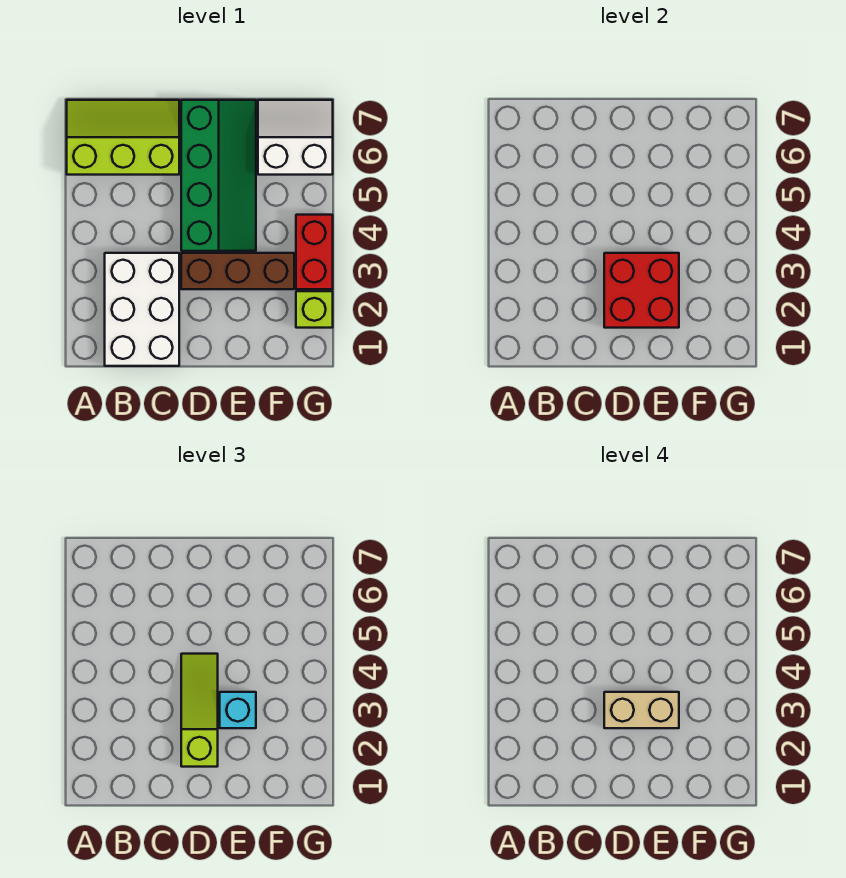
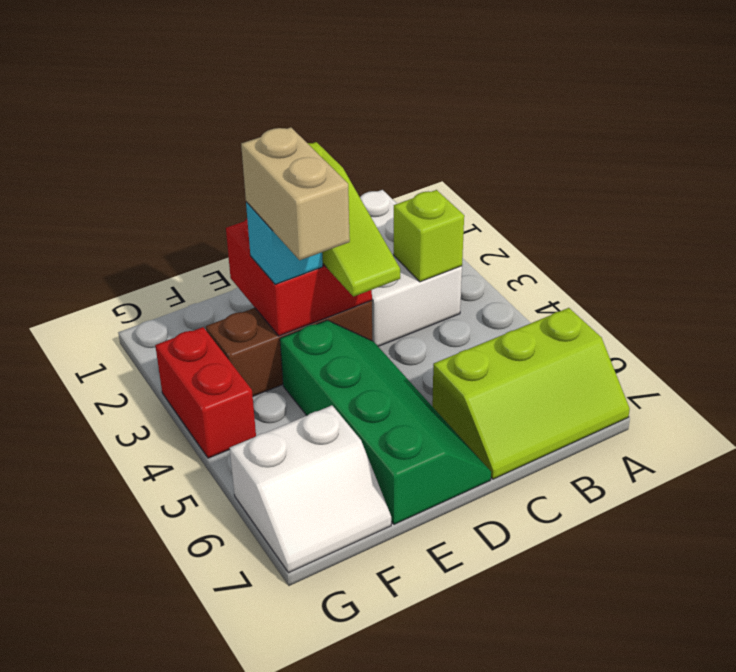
tan 1x2 brick [604,692,679,728] -> tan 1x2 brick turned to [241,127,350,260]
green 2x4 slope [181,100,256,251] -> green 2x4 slope turned to [280,320,491,524]
lime 1x1 brick [296,291,333,328] -> lime 1x1 brick moved to [394,190,464,282]

